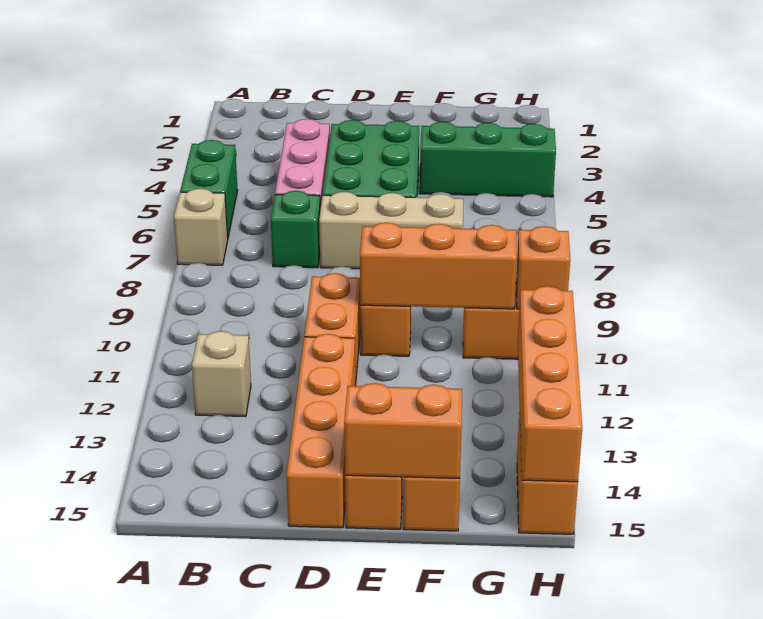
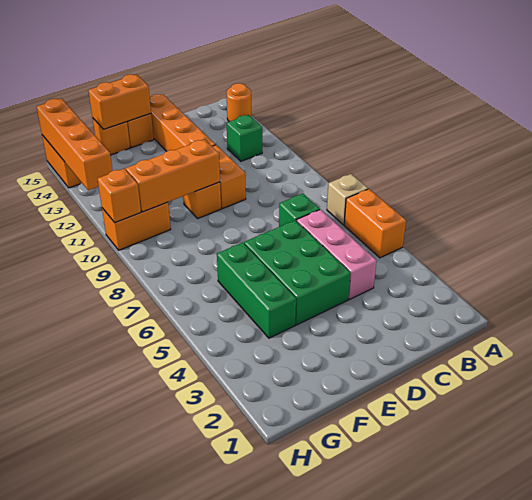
green 1x2 brick [180,140,238,237] -> orange 1x2 brick [344,189,406,258]
none -> orange 1x1 round brick [227,83,251,122]
tan 1x1 brick [192,331,251,417] -> green 1x1 brick [227,115,262,161]
tan 1x3 brick [319,192,463,269] -> none
green 1x3 brick [420,122,556,197] -> green 1x3 brick turned to [217,242,296,338]

